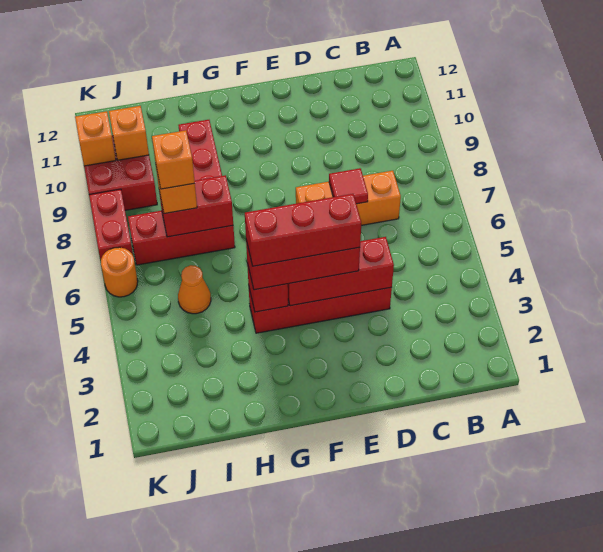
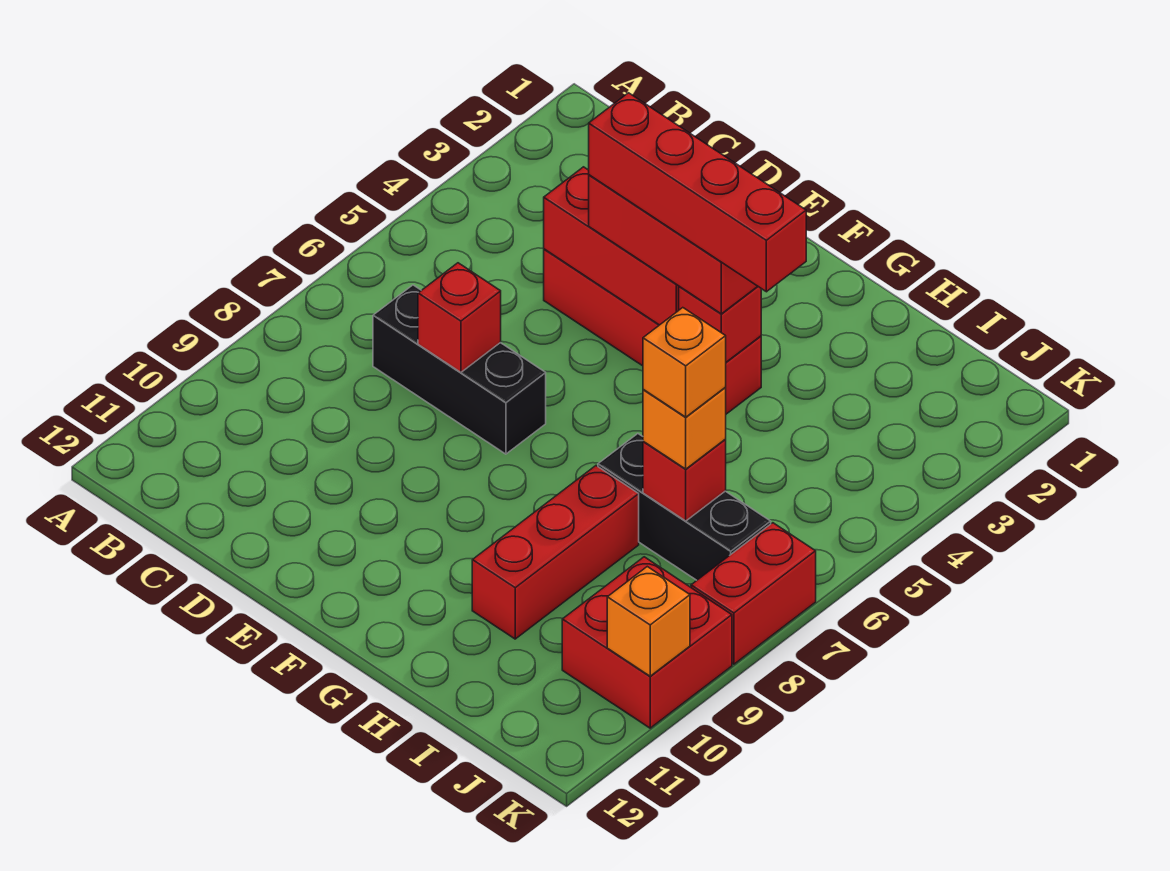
orange 1x3 brick [296,171,401,225] -> black 1x3 brick [373,285,546,454]
red 1x1 tile [329,168,368,204] -> red 1x1 brick [418,263,501,372]
red 1x3 brick [245,194,361,266] -> red 1x4 brick [589,93,806,292]
red 1x3 brick [128,211,235,265] -> black 1x3 brick [598,434,771,580]
red 1x2 brick [159,175,233,237] -> red 1x1 brick [643,440,726,521]
orange 1x1 cone [178,265,211,314] -> none
orange 1x1 brick [109,106,149,160] -> none
orange 1x1 round brick [101,247,138,297] -> none

